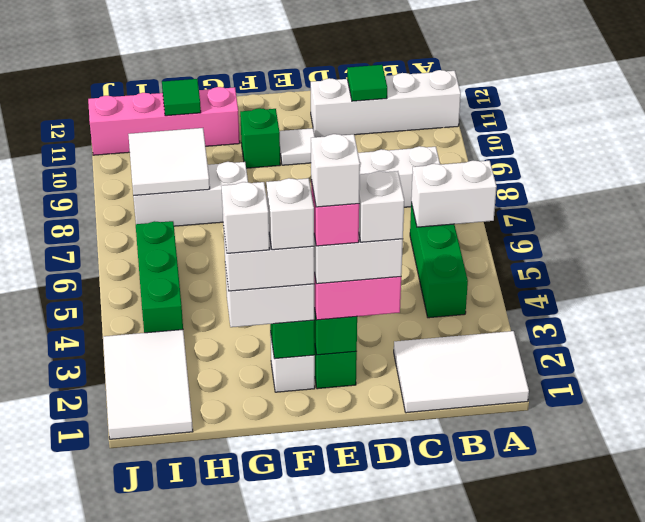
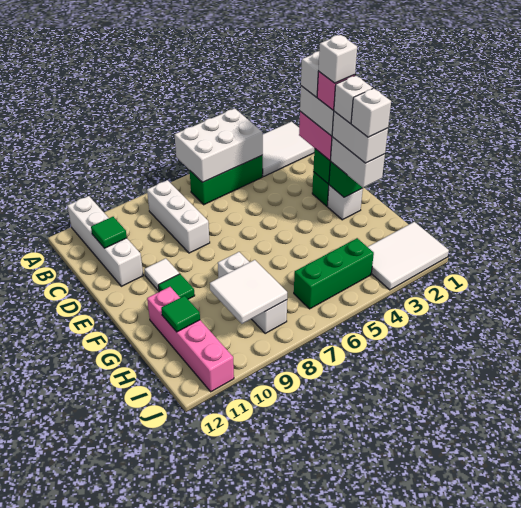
white 2x3 tile [394,331,529,413] -> white 2x3 tile turned to [262,122,315,177]
white 1x2 brick [411,161,497,227] -> white 2x3 brick [175,109,263,182]
green 1x1 brick [240,108,280,168] -> green 1x1 tile [158,274,195,299]

